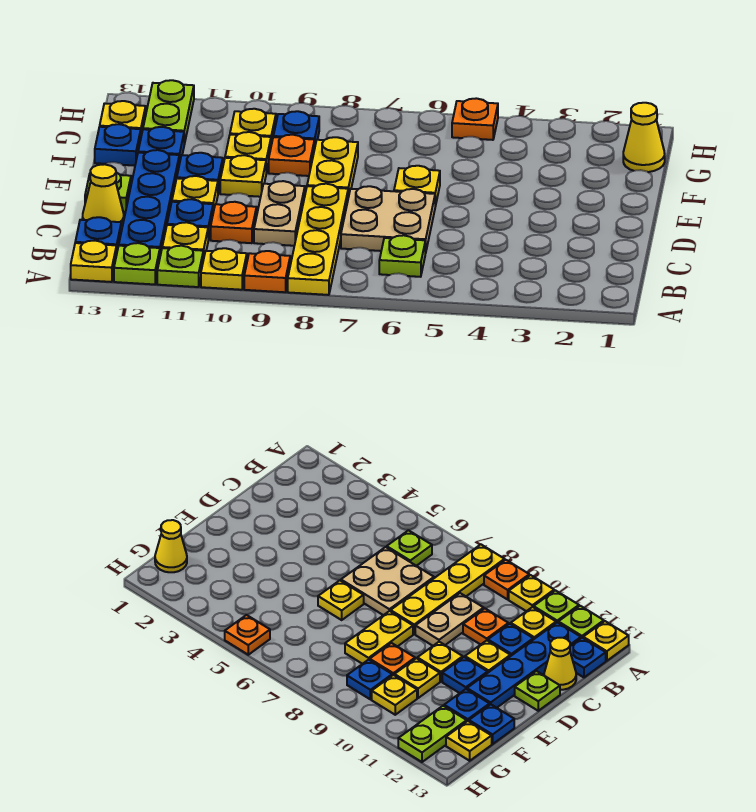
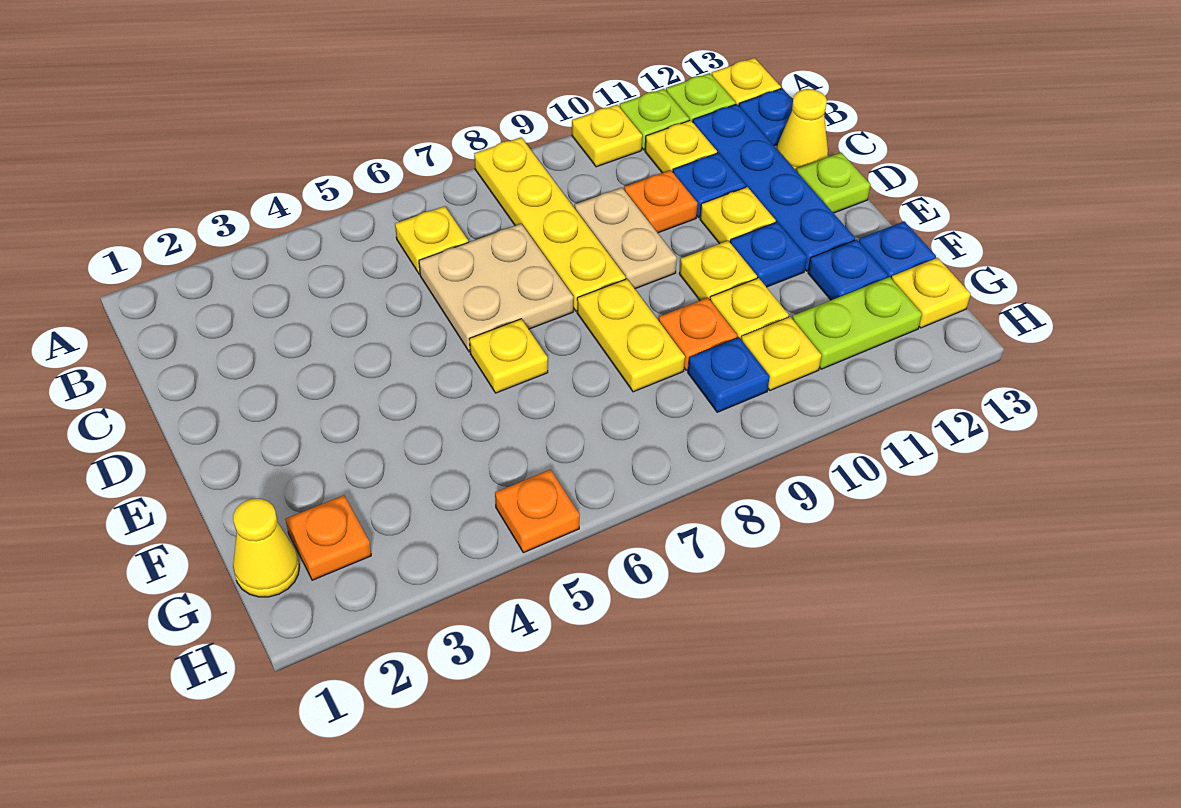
orange 1x1 plate [244,251,290,292] -> orange 1x1 plate moved to [286,495,371,580]
lime 1x1 plate [379,235,425,277] -> yellow 1x1 plate [395,206,468,274]
lime 1x2 plate [143,80,194,144] -> lime 1x2 plate turned to [792,277,922,369]

